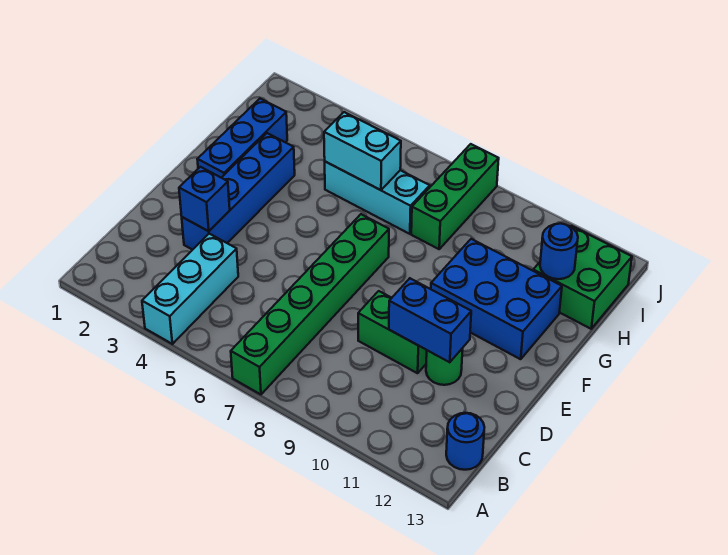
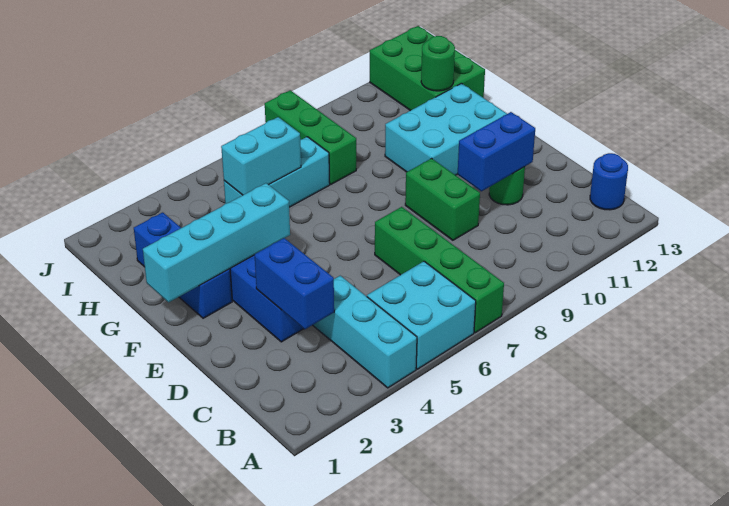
none -> cyan 2x2 brick [367,261,476,369]
green 1x6 brick [231,214,389,394] -> green 1x4 brick [375,207,504,333]
blue 1x1 brick [179,167,230,231] -> blue 1x2 brick [255,238,334,329]
green 1x2 brick [358,291,427,373] -> green 1x2 brick turned to [405,158,480,240]
none -> cyan 1x4 brick [143,183,290,302]
blue 2x3 brick [431,239,562,359] -> cyan 2x3 brick [385,83,507,175]
green 2x2 brick [533,226,632,329] -> green 2x3 brick [370,26,485,111]
blue 1x1 round brick [540,224,578,279] -> green 1x1 round brick [421,36,455,91]

